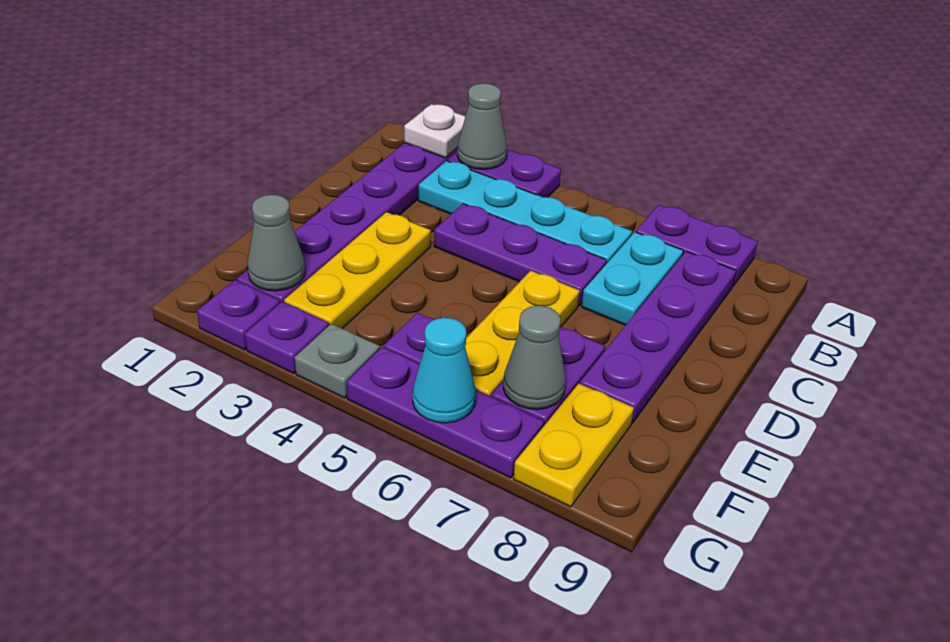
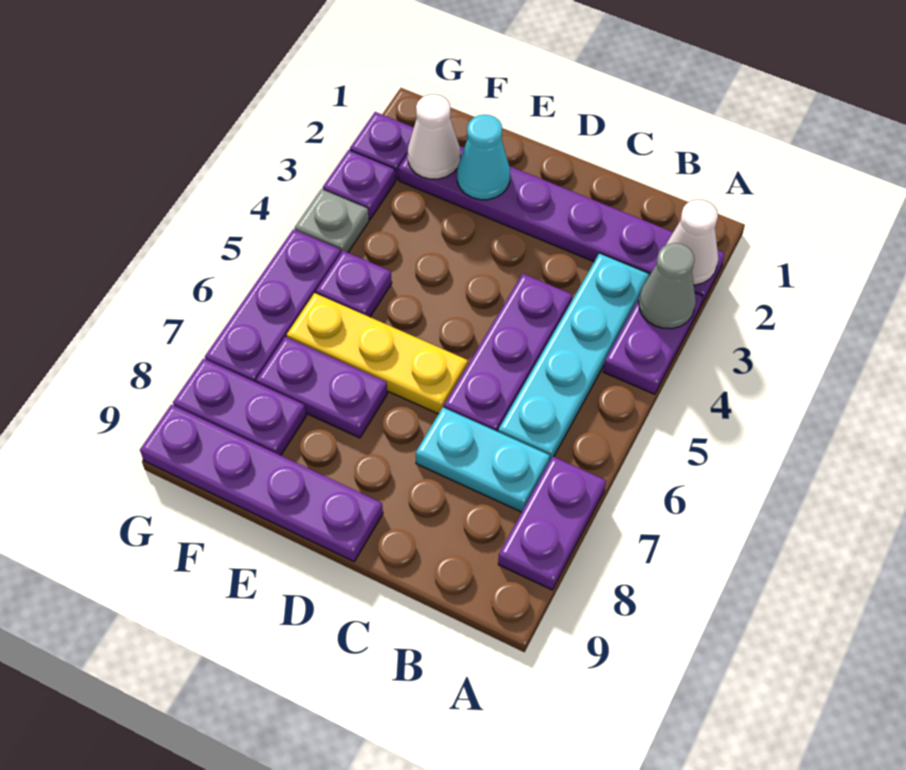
white 1x1 plate [404,104,465,158] -> white 1x1 cone [666,200,718,285]
purple 1x4 plate [580,251,736,423] -> purple 1x4 plate moved to [140,405,383,561]
yellow 1x3 plate [284,212,431,329] -> none
grey 1x1 cone [248,195,305,291] -> white 1x1 cone [408,94,460,179]
grey 1x1 cone [503,306,566,410] -> none
yellow 1x2 plate [514,383,634,507] -> purple 1x2 plate [173,359,306,456]
cyan 1x1 cone [413,318,476,423] -> cyan 1x1 cone moved to [457,115,510,200]

